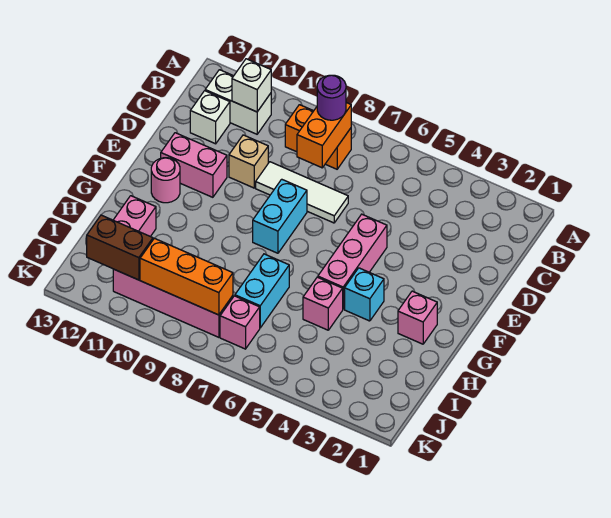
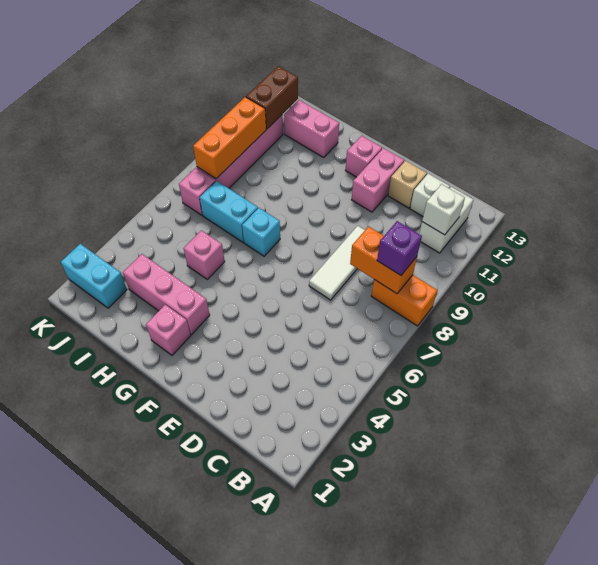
orange 1x2 brick [285,105,351,169] -> orange 1x2 brick turned to [371,275,437,326]
purple 1x1 round brick [317,75,346,120] -> purple 1x1 brick [377,221,422,275]
tan 1x1 brick [229,135,268,188] -> tan 1x1 brick moved to [388,161,427,208]
pink 1x3 brick [318,214,387,309] -> pink 1x3 brick moved to [123,254,210,334]
cyan 1x2 brick [253,179,307,253] -> cyan 1x2 brick moved to [61,244,127,308]
pink 1x1 round brick [151,158,180,203] -> pink 1x1 brick [345,136,382,177]
cyan 1x1 brick [345,268,384,321] -> cyan 1x1 brick moved to [242,208,280,256]

